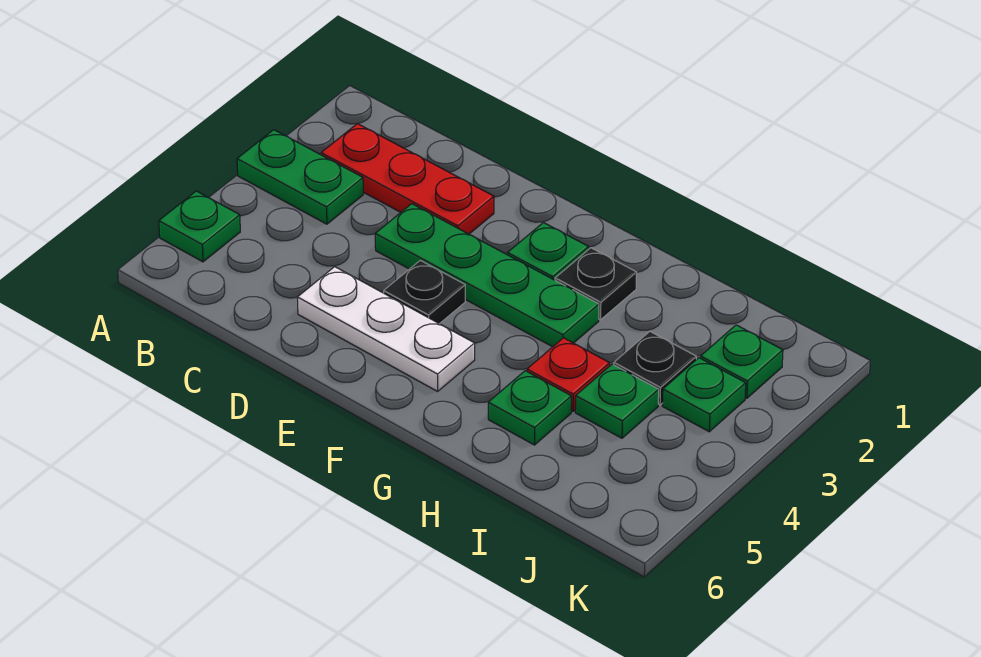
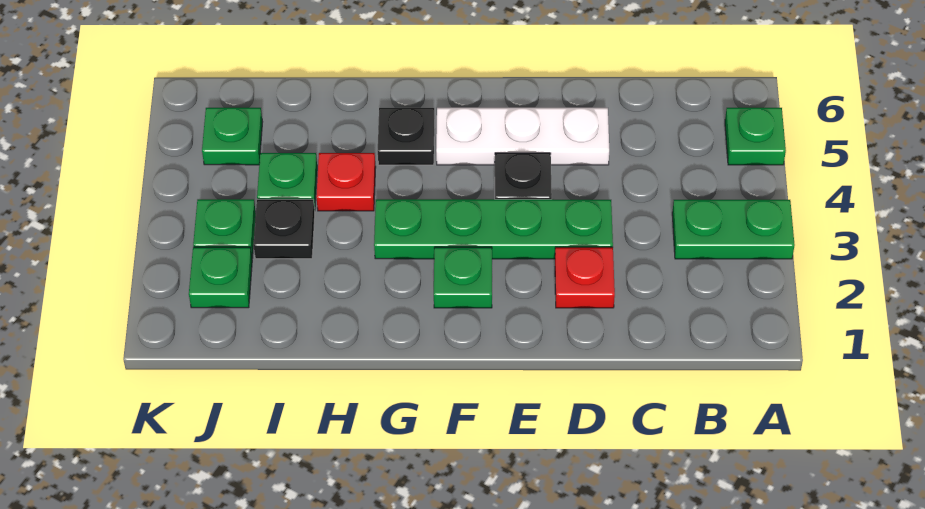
red 1x3 plate [321,124,494,234] -> red 1x1 plate [555,247,615,308]
black 1x1 plate [555,248,637,320] -> black 1x1 plate moved to [378,108,435,165]
green 1x1 plate [488,371,571,445] -> green 1x1 plate moved to [202,108,262,165]

